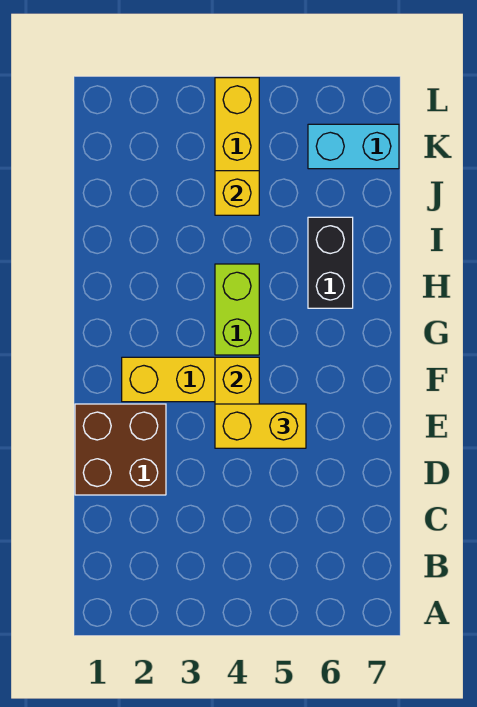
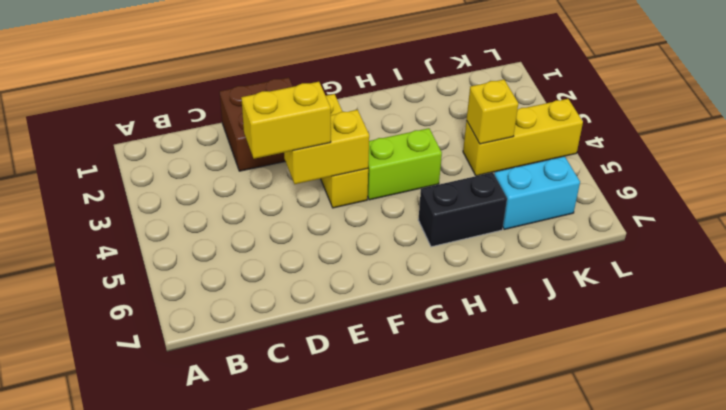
yellow 1x2 brick [215,404,306,448] -> yellow 1x2 brick turned to [241,82,331,159]
cyan 1x2 brick [308,124,399,169] -> cyan 1x2 brick turned to [494,156,580,230]

